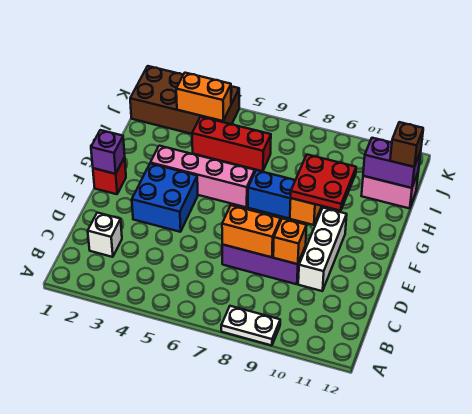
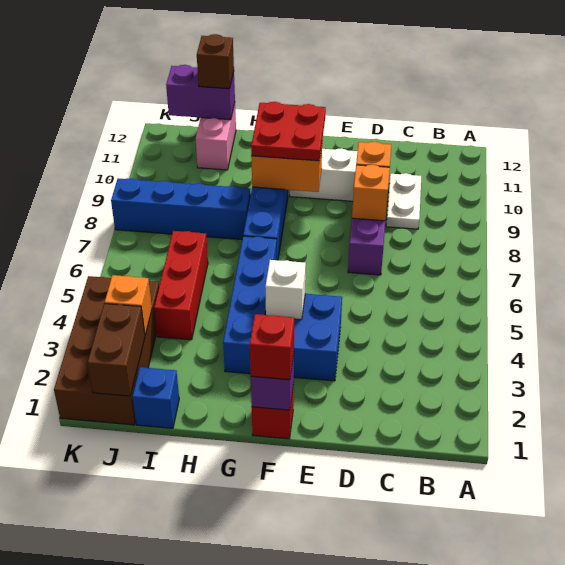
white 1x2 plate [221,306,280,346] -> white 1x2 plate moved to [386,173,421,229]
white 1x1 brick [88,213,122,257] -> white 1x1 brick moved to [265,260,306,320]
orange 1x2 brick [222,205,281,257] -> orange 1x1 brick [352,165,390,221]
none -> red 1x1 brick [250,314,294,380]
pink 1x4 brick [150,146,255,207] -> blue 1x4 brick [223,236,277,374]
none -> blue 1x4 brick [111,178,251,239]
none -> blue 1x1 brick [132,367,179,428]
purple 1x2 brick [363,138,421,188] -> purple 1x2 brick turned to [166,65,235,120]
none -> brown 1x2 brick [88,304,145,396]
orange 1x2 brick [176,73,231,121] -> orange 1x1 brick [105,275,152,335]

